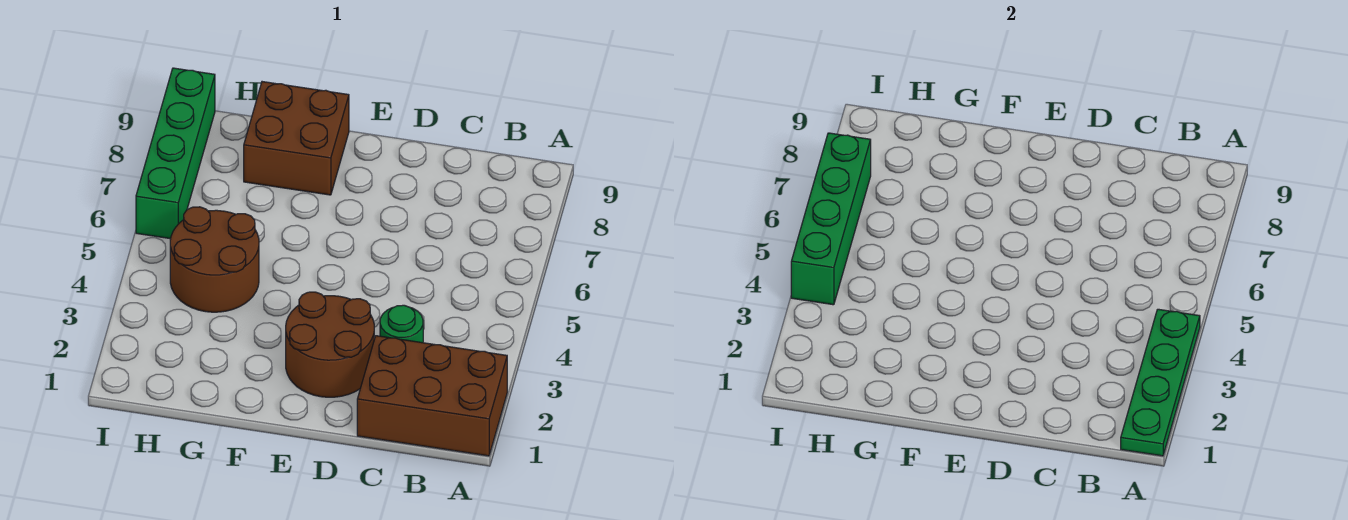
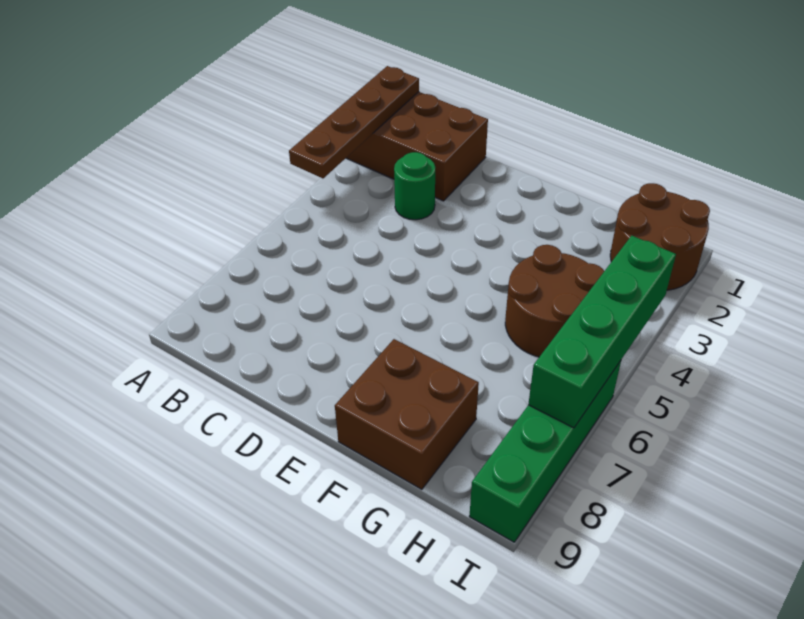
green 1x4 plate [1121,309,1200,456] -> brown 1x4 plate [289,66,419,178]
brown 2x2 round brick [286,292,374,397] -> brown 2x2 round brick moved to [610,183,710,290]

